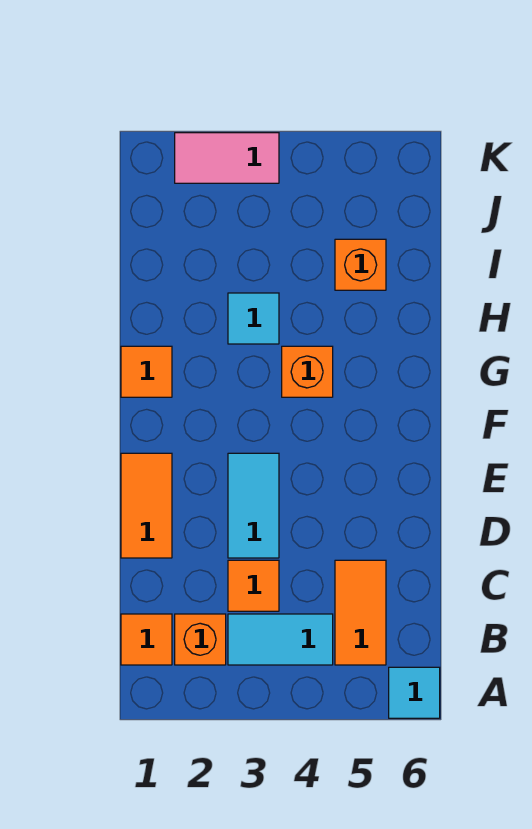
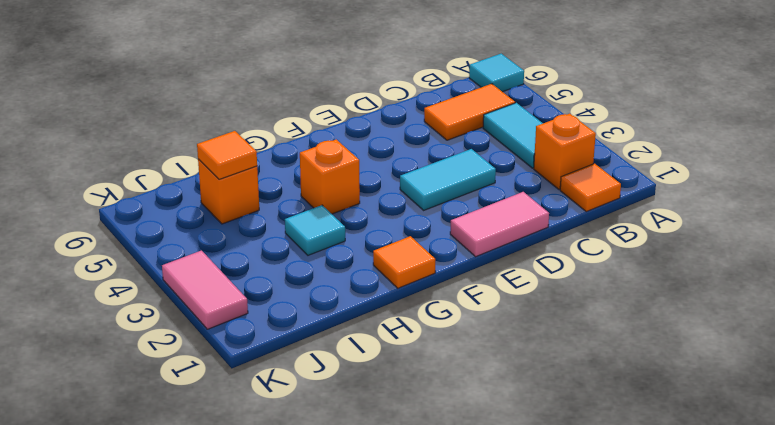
orange 1x1 tile [228,560,279,611] -> orange 1x1 tile moved to [197,131,257,179]
orange 1x2 tile [121,453,172,558] -> pink 1x2 tile [450,192,549,257]

